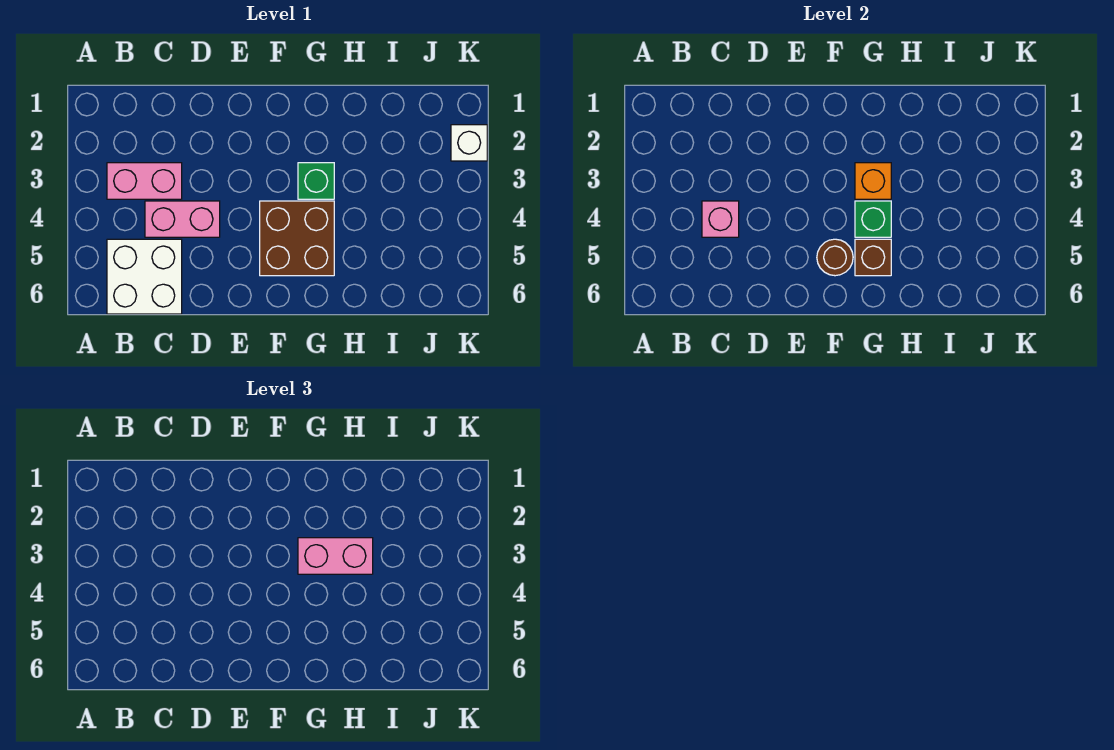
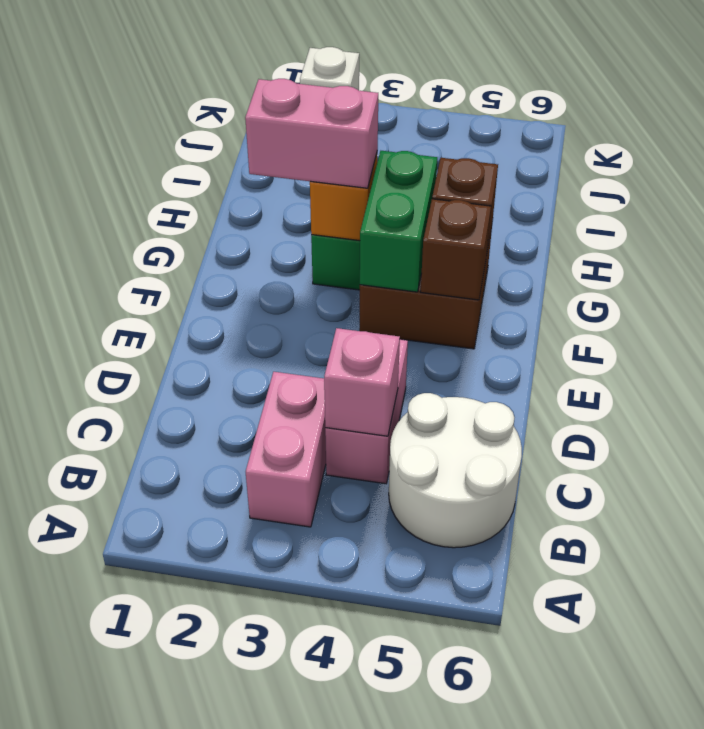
white 2x2 brick [107,239,182,314] -> white 2x2 round brick [389,393,522,548]
brown 1x1 round brick [817,239,853,276] -> brown 1x1 brick [421,199,491,300]
pink 1x2 brick [298,538,373,574] -> pink 1x2 brick turned to [245,79,378,188]
green 1x1 brick [855,201,891,237] -> green 1x2 brick [360,151,437,292]

